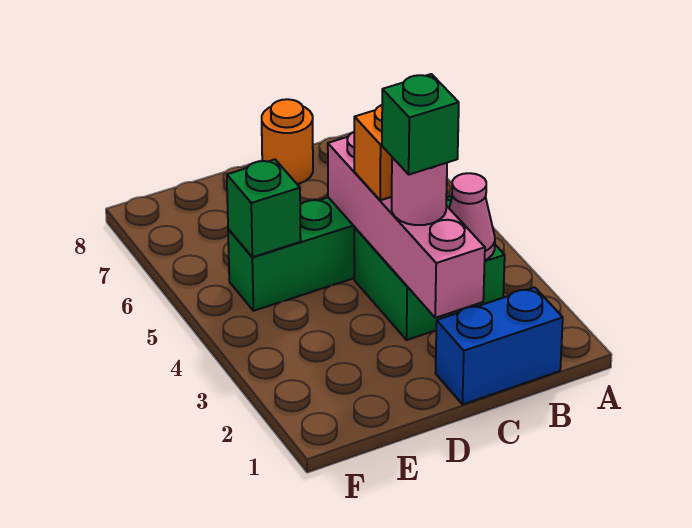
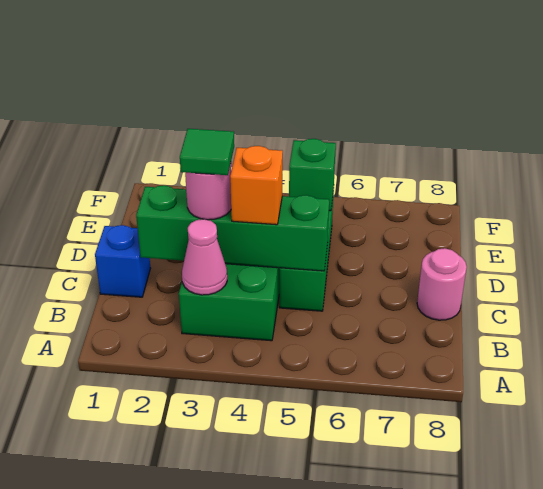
blue 1x2 brick [436,287,563,405] -> blue 1x1 brick [95,225,151,297]
pink 1x4 brick [328,132,485,318] -> green 1x4 brick [136,185,329,271]
green 1x1 brick [382,74,459,175] -> green 1x1 tile [180,129,234,175]
orange 1x1 round brick [262,99,313,184] -> pink 1x1 round brick [417,248,467,320]

